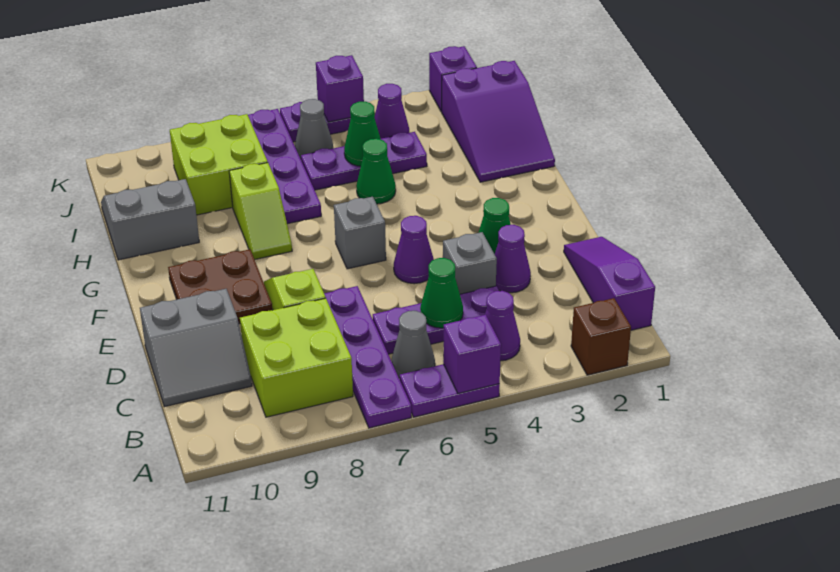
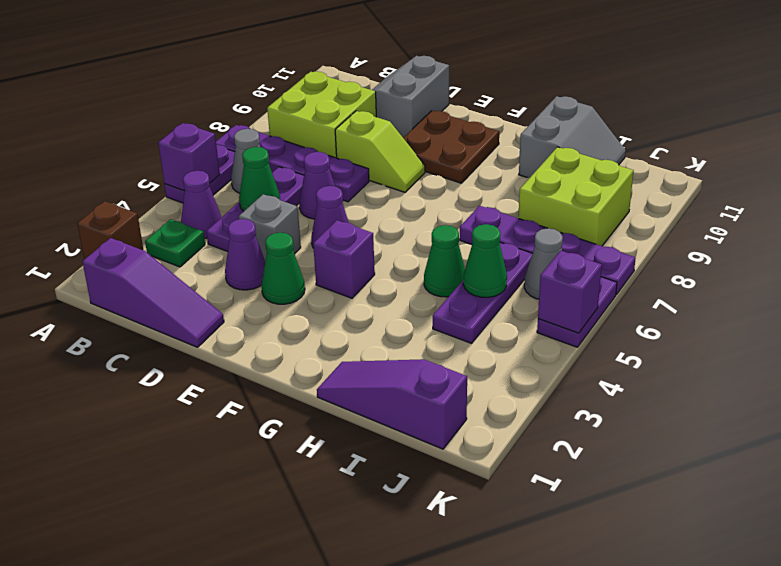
none -> green 1x1 plate [145,219,205,267]
grey 1x1 brick [334,197,386,269] -> none
lime 1x2 slope [229,163,292,260] -> none
purple 2x3 slope [442,61,555,182] -> purple 1x3 slope [317,359,467,449]
purple 1x1 cone [375,84,409,139] -> purple 1x1 cone moved to [299,152,335,219]
purple 1x1 brick [429,46,477,112] -> purple 1x1 brick moved to [313,220,375,298]

